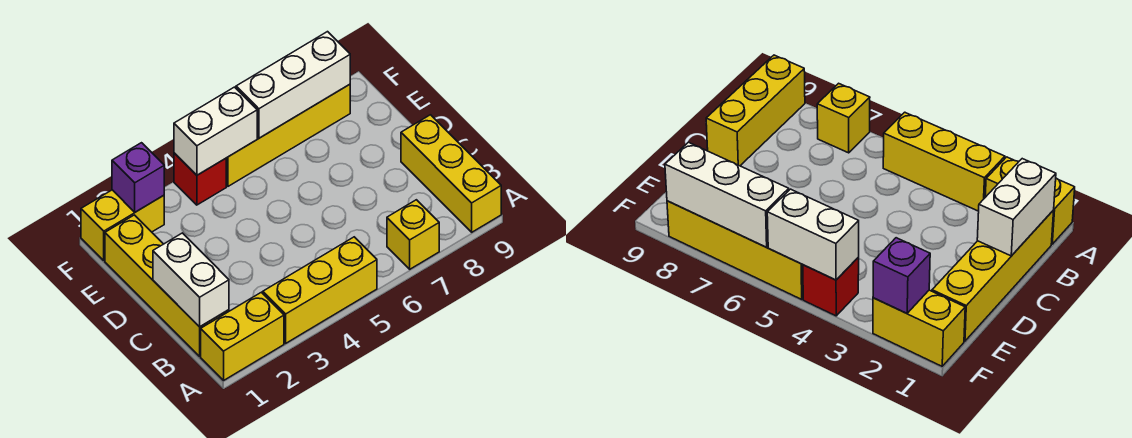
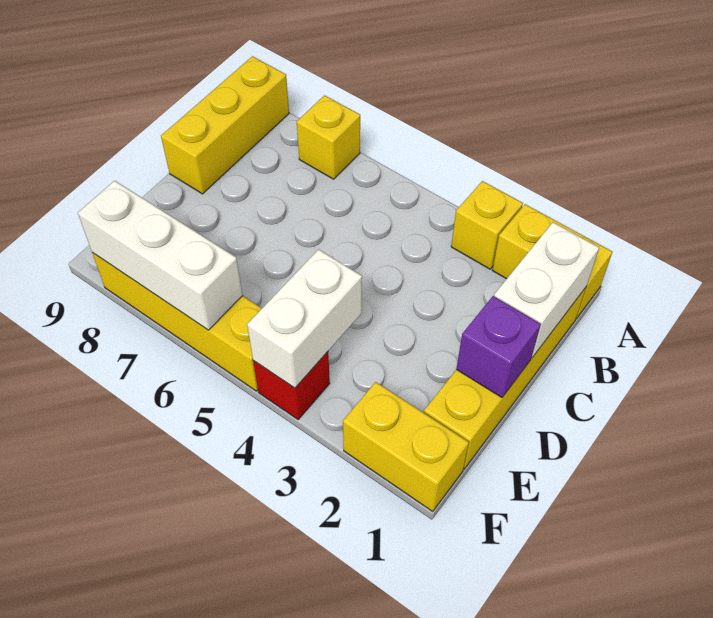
yellow 1x3 brick [263,237,377,343] -> yellow 1x1 brick [451,181,523,269]
purple 1x1 brick [112,143,164,212] -> purple 1x1 brick moved to [456,296,541,397]
white 1x2 brick [174,87,257,175] -> white 1x2 brick turned to [247,250,362,388]

